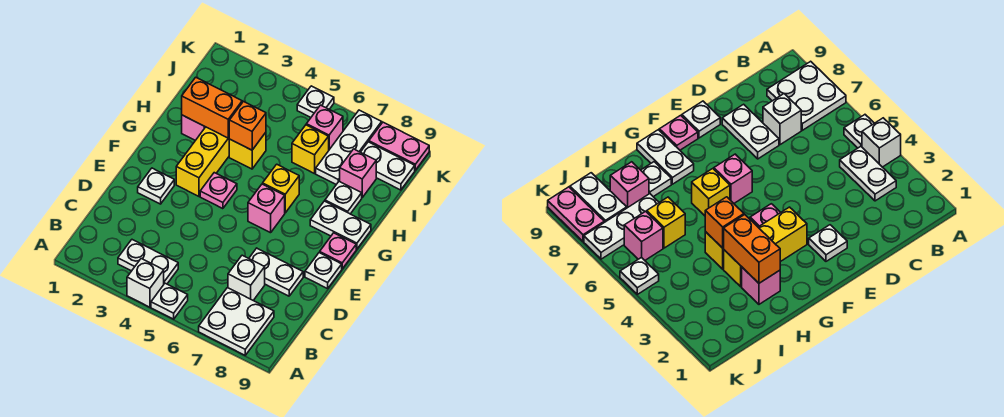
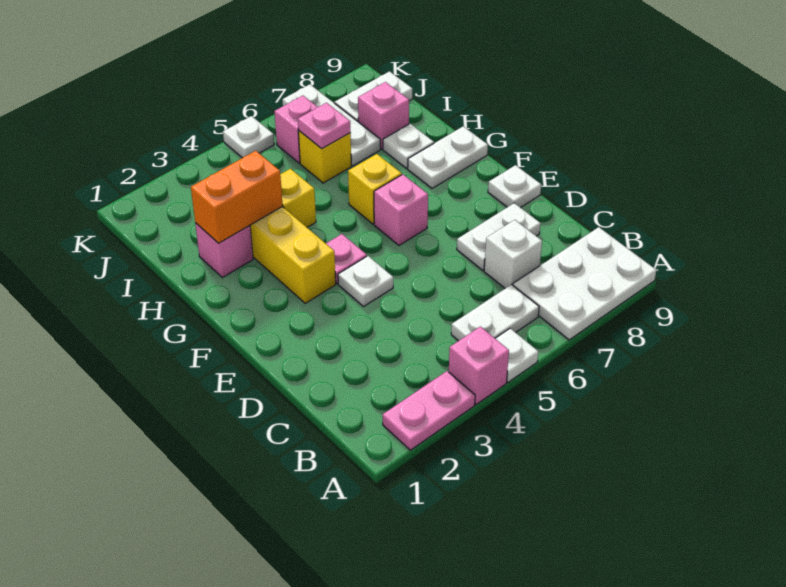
white 1x1 brick [127,259,164,307] -> pink 1x1 brick [449,327,509,404]
white 2x2 plate [199,288,274,355] -> white 2x3 plate [513,227,656,340]
white 1x2 plate [118,240,178,284] -> white 1x2 plate moved to [451,284,539,341]
white 1x1 plate [138,168,174,204] -> white 1x1 plate moved to [338,256,393,306]
pink 1x1 plate [320,233,356,269] -> pink 1x1 plate moved to [298,103,350,149]
orange 1x1 brick [229,102,266,150] -> none
pink 1x2 plate [369,122,429,170] -> pink 1x2 plate moved to [383,371,475,450]

